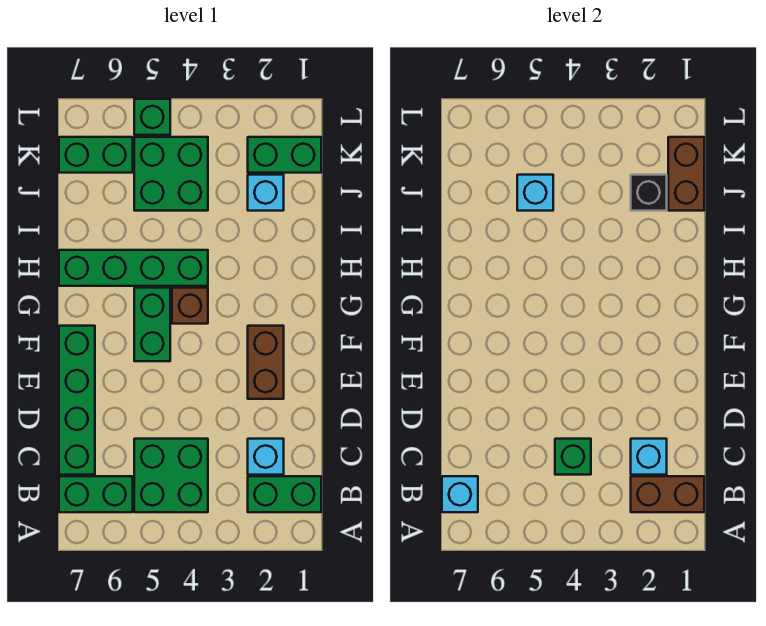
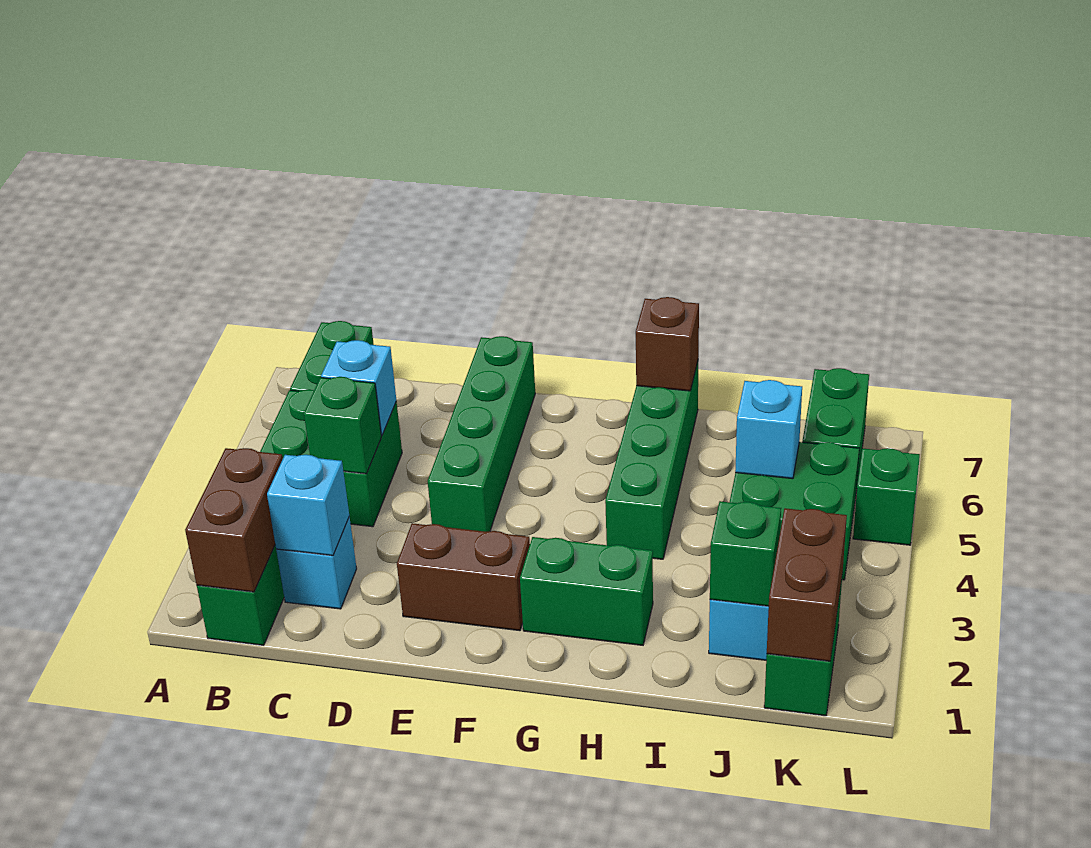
cyan 1x1 brick [442,476,478,512] -> cyan 1x1 brick moved to [321,340,396,435]
green 1x4 brick [59,326,95,475] -> green 1x4 brick turned to [428,336,535,532]
green 1x2 brick [134,288,170,361] -> green 1x2 brick moved to [520,537,653,645]
brown 1x1 brick [172,288,208,324] -> brown 1x1 brick moved to [636,297,699,391]
brown 1x2 brick [668,137,704,211] -> brown 1x2 brick turned to [767,508,847,661]
black 1x1 brick [631,175,667,211] -> green 1x1 brick [710,501,781,606]

